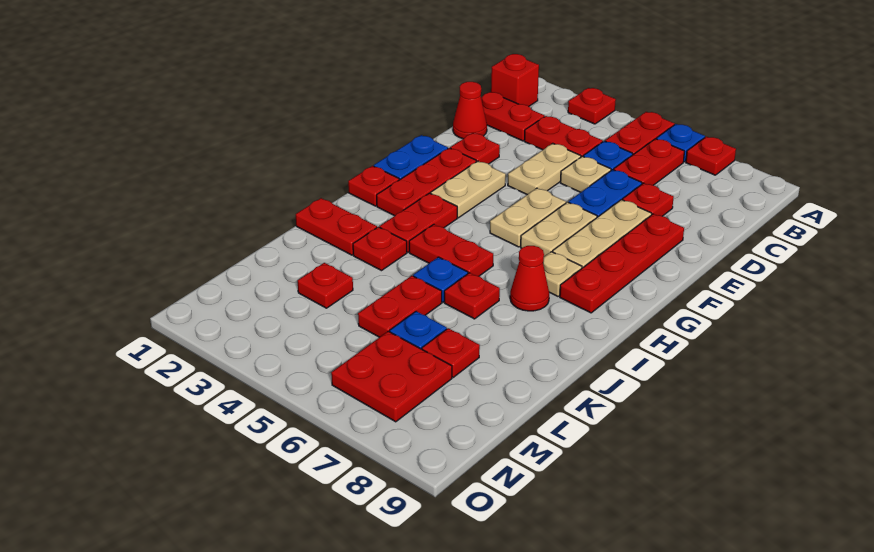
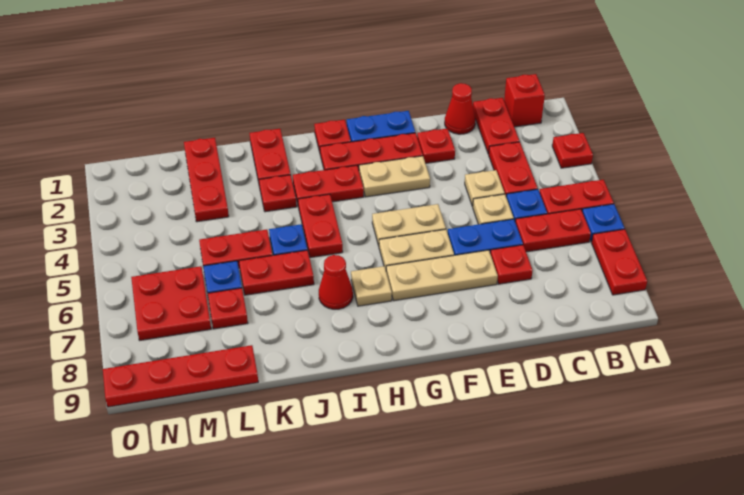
red 1x1 plate [686,137,736,175] -> red 1x2 plate [592,229,647,295]
tan 1x2 plate [508,143,581,195] -> tan 1x1 plate [465,170,505,206]
red 1x4 plate [560,214,684,313] -> red 1x4 plate moved to [103,345,258,407]
red 1x1 plate [444,273,500,319] -> red 1x2 plate [239,250,314,295]
red 1x1 plate [298,263,353,308] -> red 1x3 plate [184,138,229,222]

